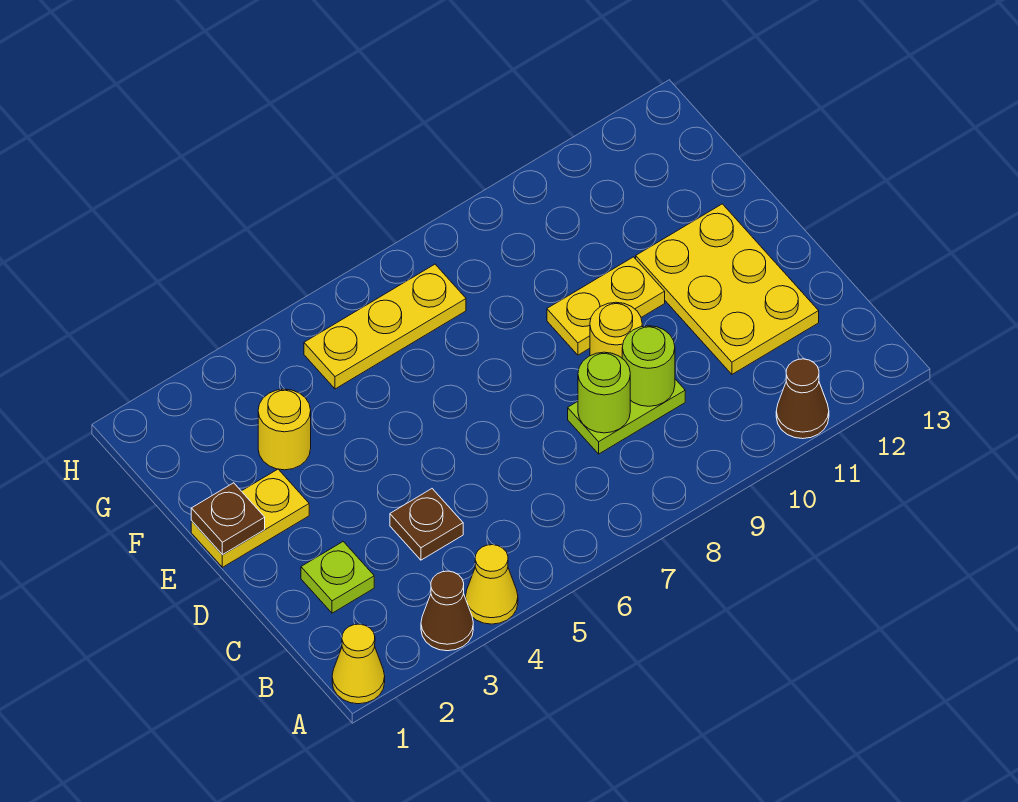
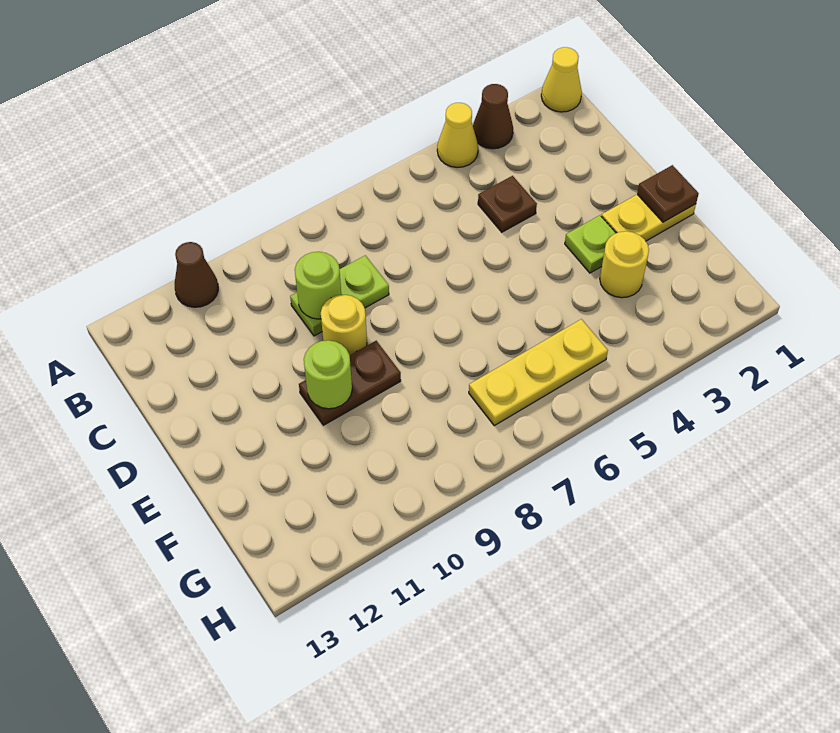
lime 1x1 plate [301,542,374,613] -> lime 1x1 plate moved to [565,215,616,273]
lime 1x1 round brick [578,352,630,433] -> lime 1x1 round brick moved to [304,340,352,409]
yellow 2x3 plate [636,204,819,374] -> none
yellow 1x2 plate [547,257,665,355] -> brown 1x2 plate [299,341,401,425]

